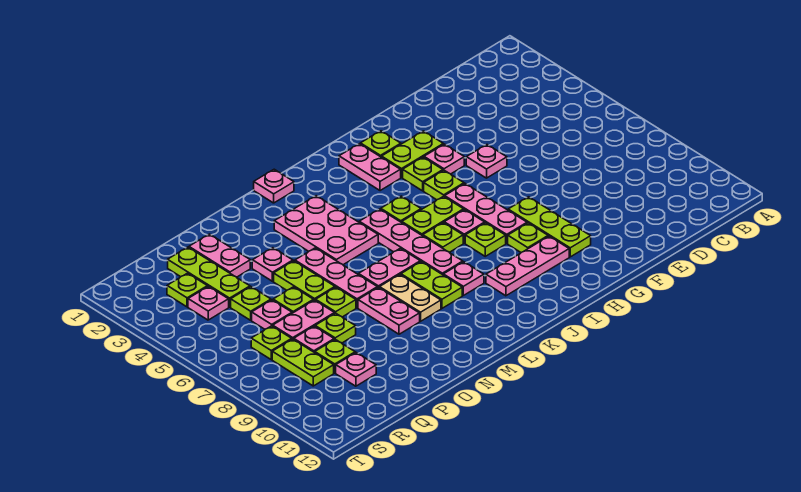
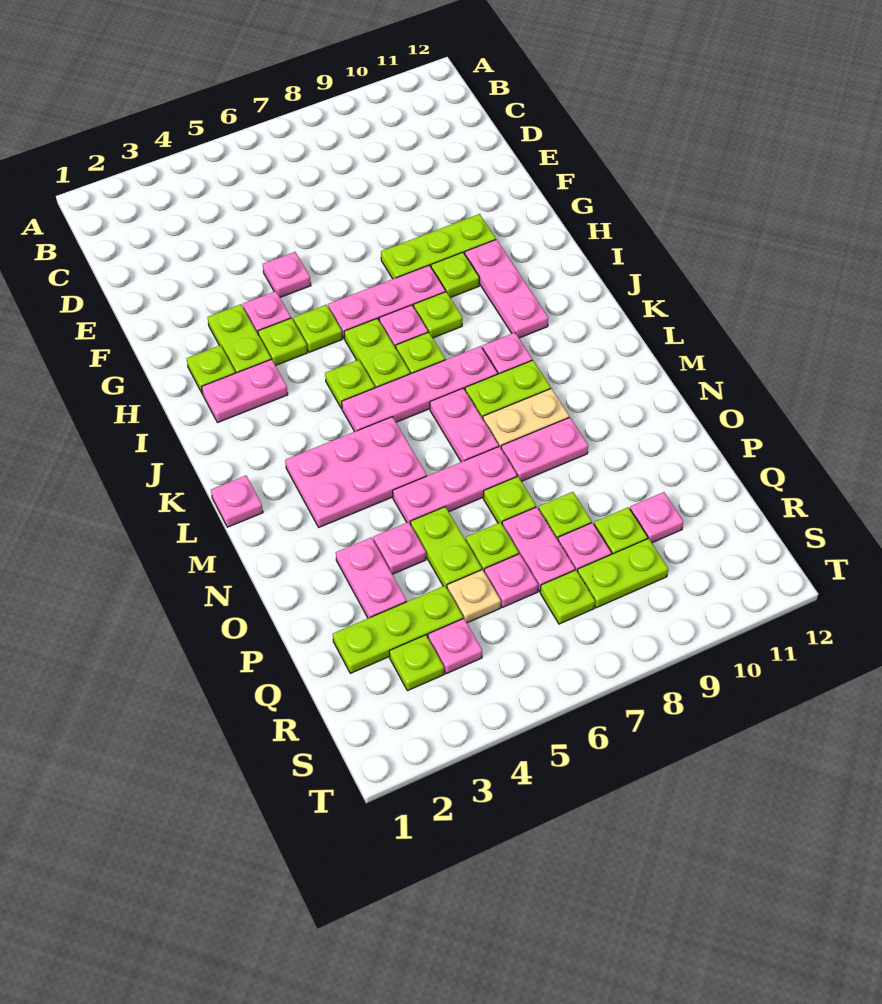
lime 1x2 plate [274,261,335,300] -> lime 1x2 plate turned to [410,507,482,588]
pink 1x2 plate [189,234,250,277] -> pink 1x2 plate turned to [336,538,407,618]
lime 1x1 plate [231,287,271,320] -> tan 1x1 plate [447,570,501,623]

